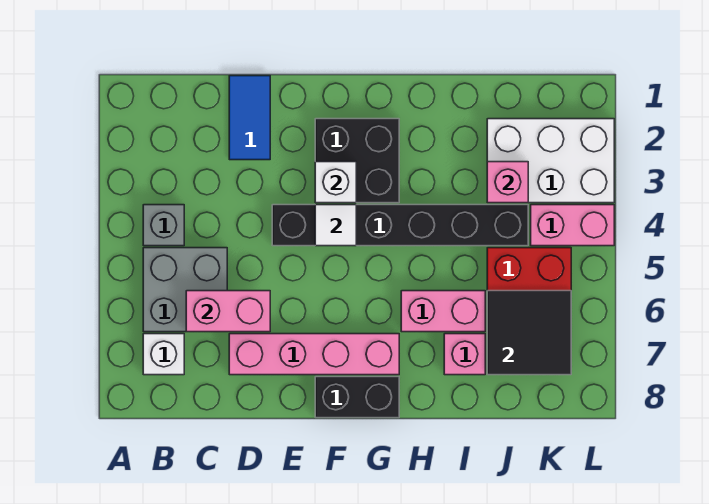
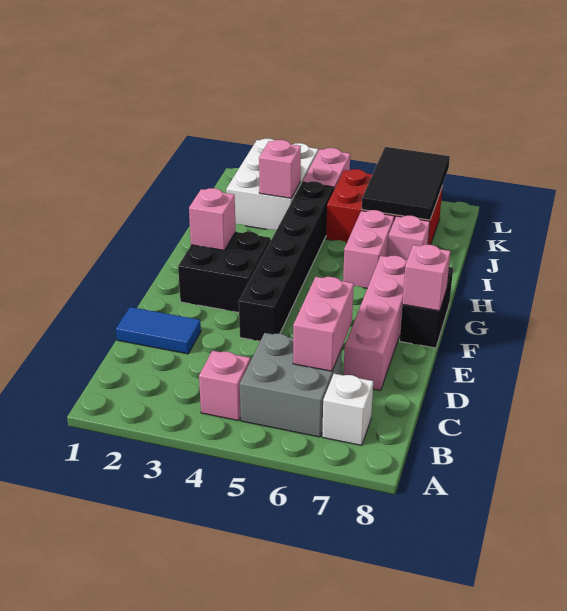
grey 1x1 brick [143,205,184,246] -> pink 1x1 brick [199,351,250,421]
white 1x1 brick [315,162,356,203] -> none
white 1x1 tile [315,205,356,246] -> none
none -> pink 1x1 brick [402,245,450,311]
none -> pink 1x1 brick [189,188,236,250]
black 2x2 tile [487,291,571,375] -> black 2x3 tile [362,147,450,220]

